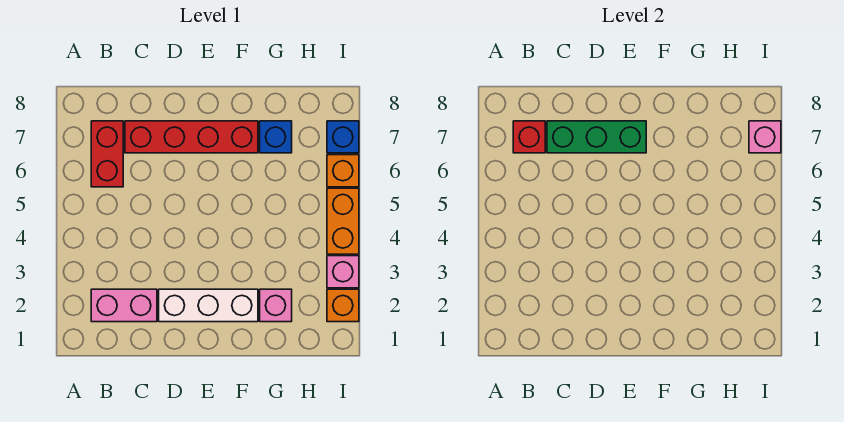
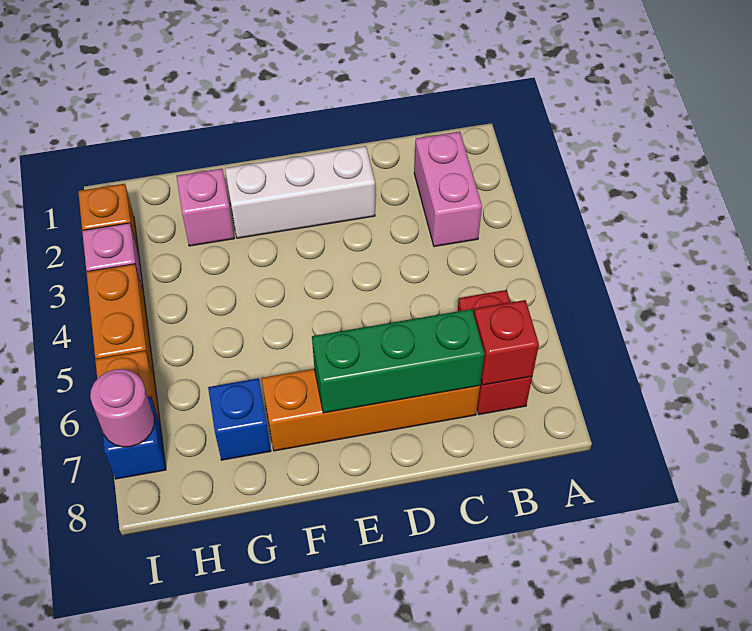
pink 1x2 brick [91,289,157,322] -> pink 1x2 brick turned to [414,132,482,247]
red 1x4 brick [125,121,258,153] -> orange 1x4 brick [262,369,480,451]
pink 1x1 brick [749,121,781,153] -> pink 1x1 round brick [90,369,154,447]

